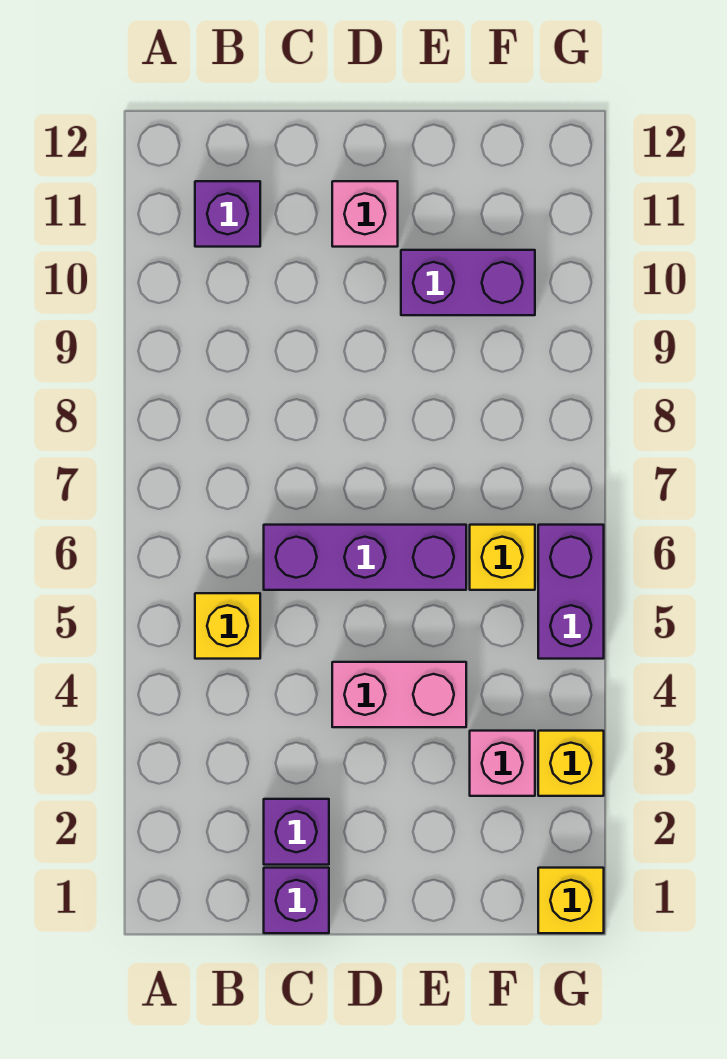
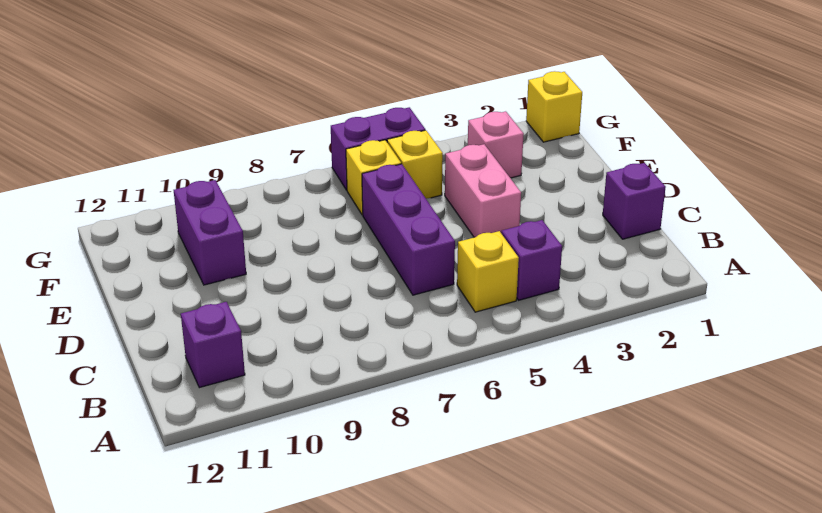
purple 1x1 brick [264,799,329,865] -> purple 1x1 brick moved to [501,220,562,300]
pink 1x1 brick [332,181,398,247] -> none
yellow 1x1 brick [538,731,604,796] -> yellow 1x1 brick moved to [387,130,443,198]

